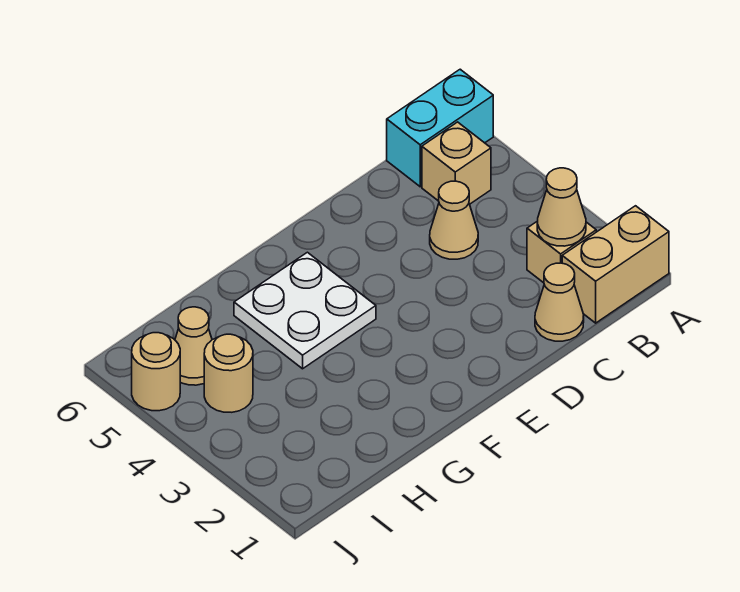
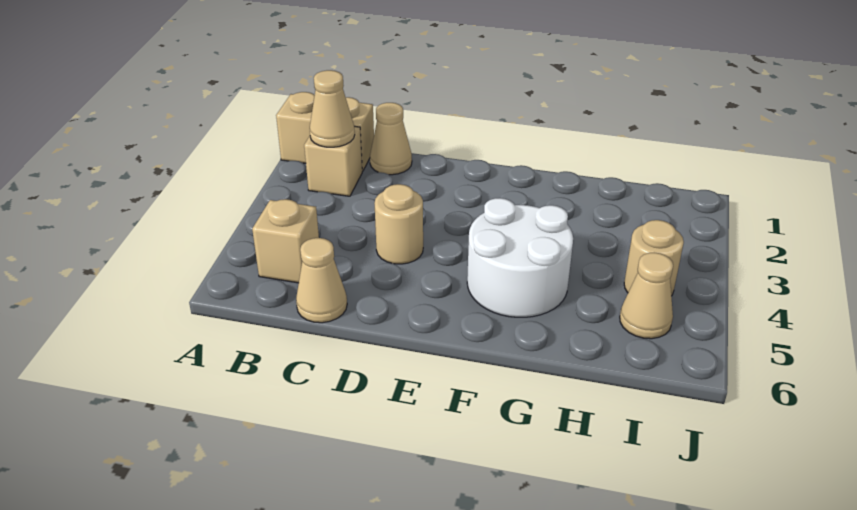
cyan 1x2 brick [387,69,493,187] -> none
tan 1x1 cone [430,181,478,259] -> tan 1x1 cone moved to [296,238,347,323]
white 2x2 plate [234,252,376,369] -> white 2x2 round brick [467,198,573,317]
tan 1x1 round brick [132,333,180,411] -> tan 1x1 round brick moved to [375,184,423,264]

